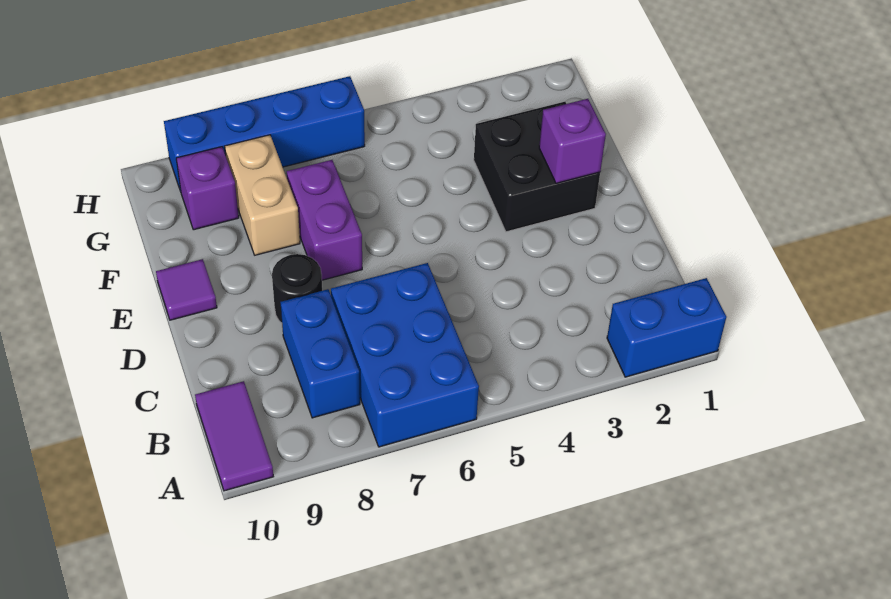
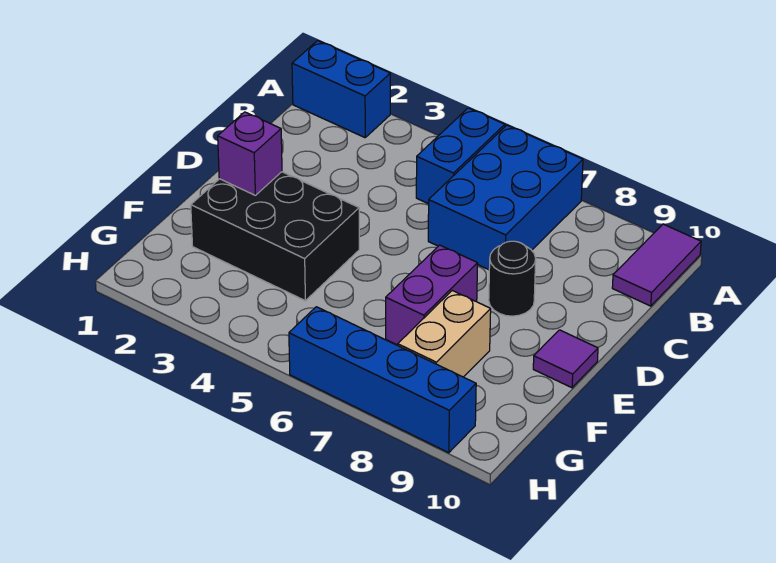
blue 1x2 brick [281,289,360,418] -> blue 1x2 brick moved to [416,108,505,204]
black 2x2 brick [474,102,600,232] -> black 2x3 brick [191,172,359,301]
purple 1x1 brick [176,147,239,230] -> none

